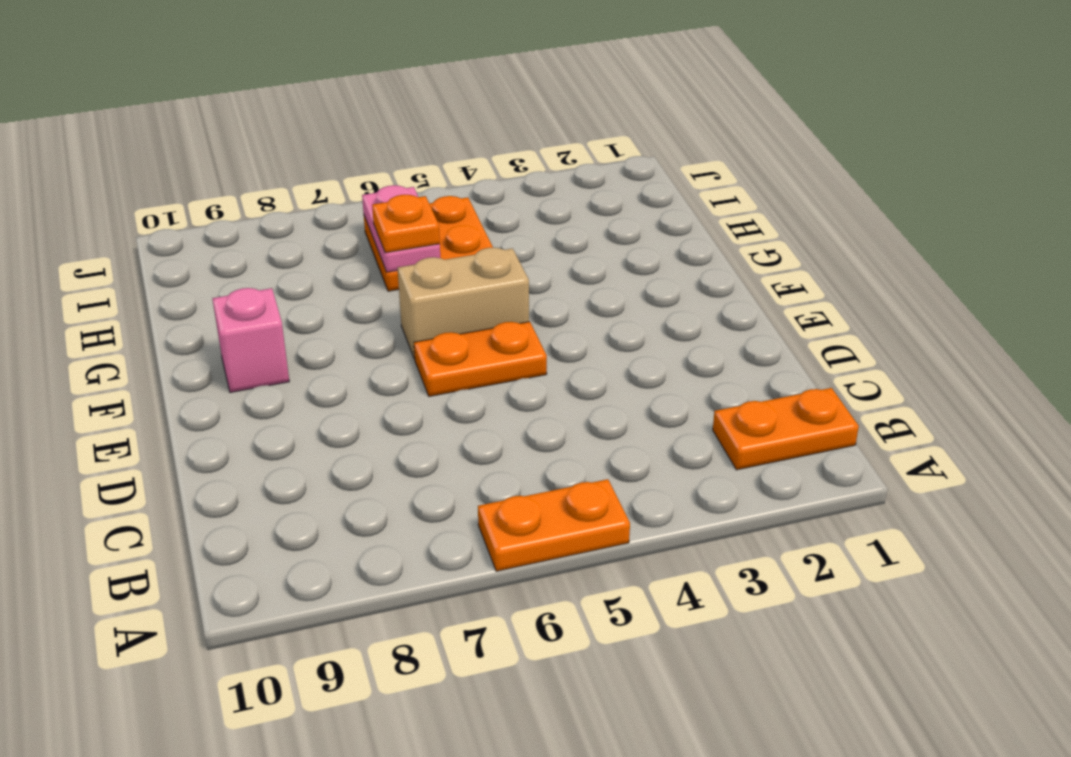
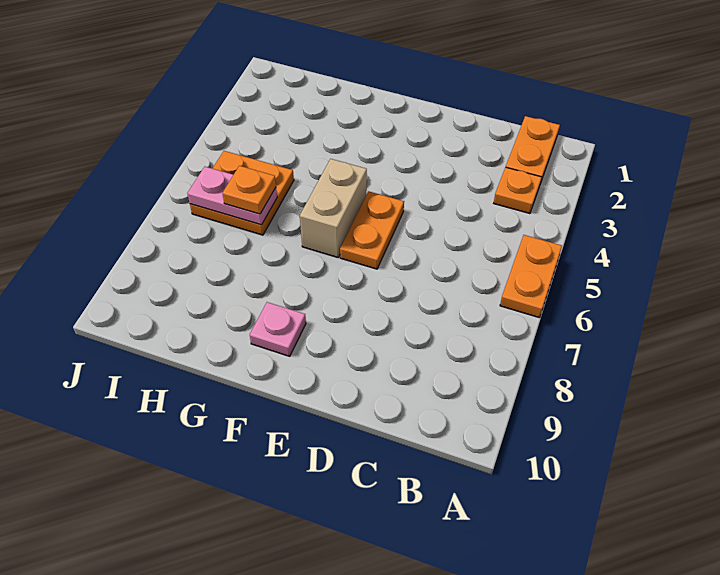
none -> orange 1x1 plate [494,167,542,214]
pink 1x1 brick [212,288,289,392] -> pink 1x1 plate [250,302,306,356]

